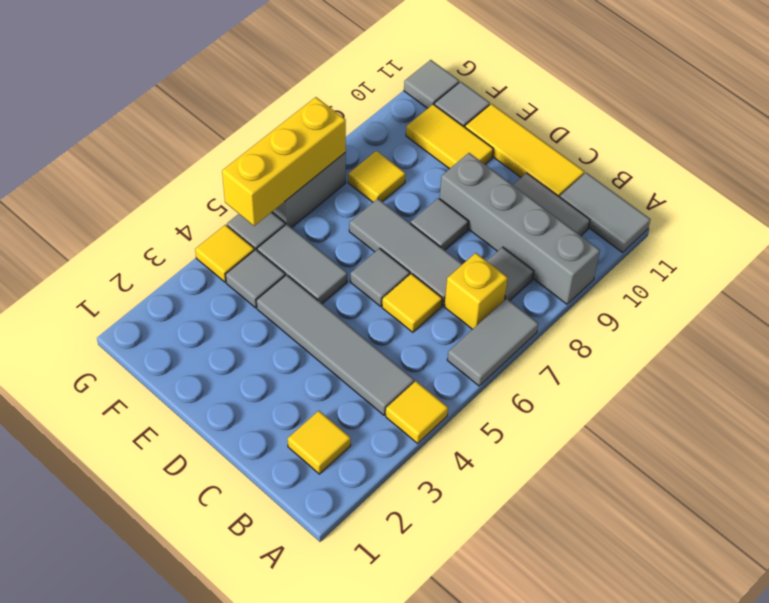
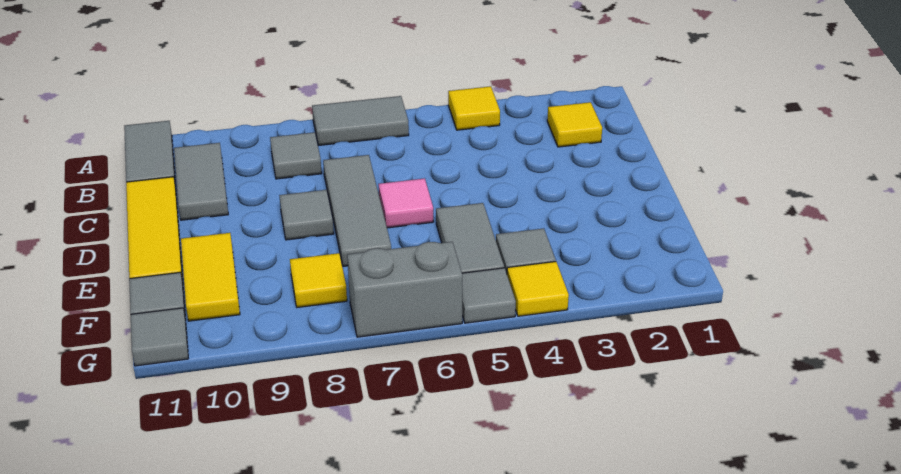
grey 1x4 brick [440,153,600,304] -> none
grey 1x4 tile [256,275,414,415] -> none
yellow 1x1 brick [444,253,508,329] -> none
yellow 1x1 tile [382,274,442,332] -> none
grey 1x1 tile [350,248,410,306] -> pink 1x1 tile [379,178,433,228]
yellow 1x3 brick [222,97,346,226] -> none

